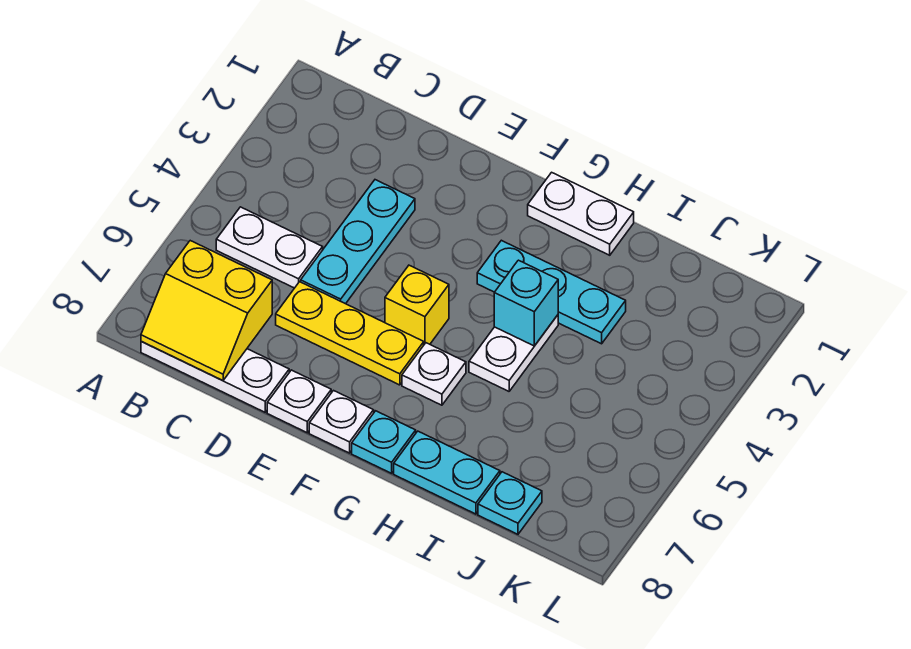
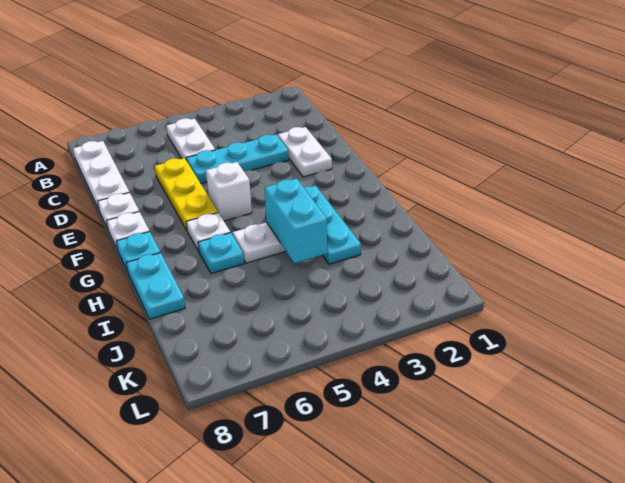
yellow 2x2 slope [141,241,272,381] -> none
yellow 1x1 brick [385,265,449,344] -> white 1x1 brick [206,162,252,221]
white 1x2 plate [528,172,634,255] -> white 1x2 plate moved to [278,127,332,177]
cyan 1x1 brick [494,260,558,346] -> cyan 1x2 brick [264,179,327,263]
cyan 1x1 plate [478,472,542,534] -> cyan 1x1 plate moved to [198,233,244,274]

